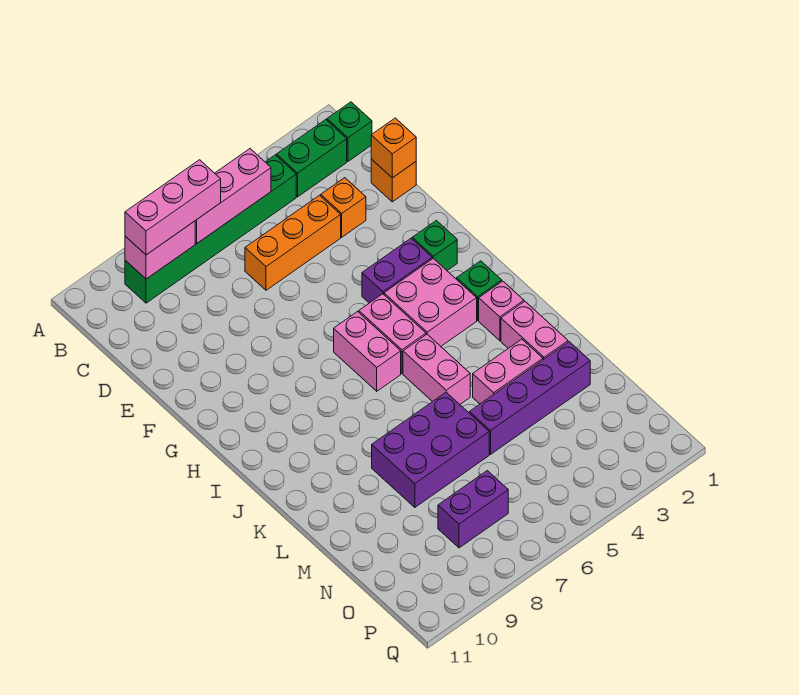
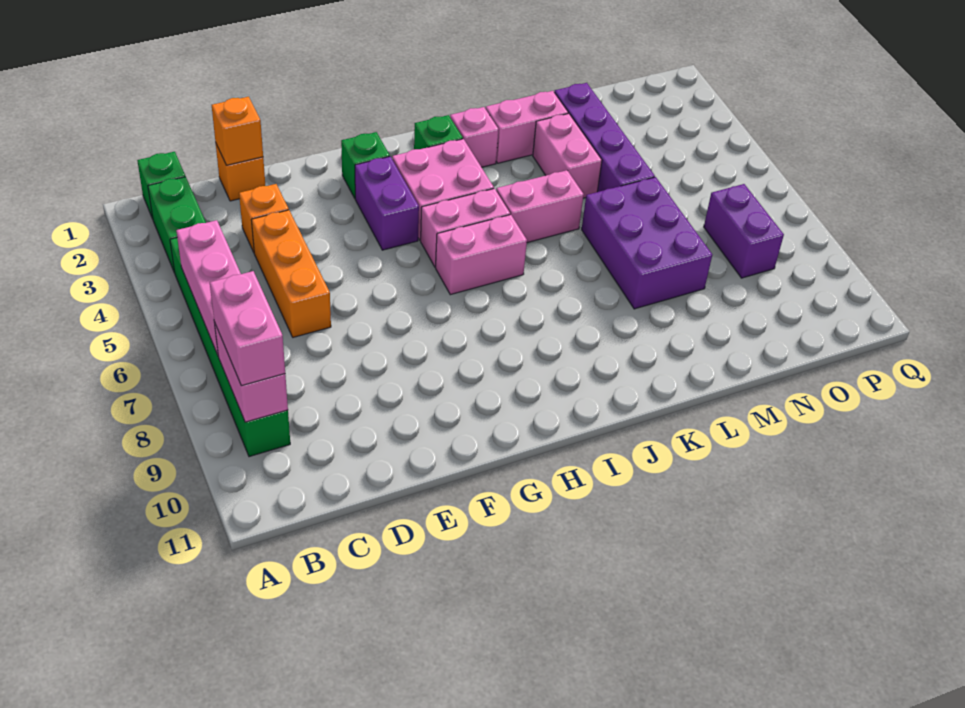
pink 1x3 brick [125,160,221,255] -> pink 1x2 brick [210,271,285,386]

